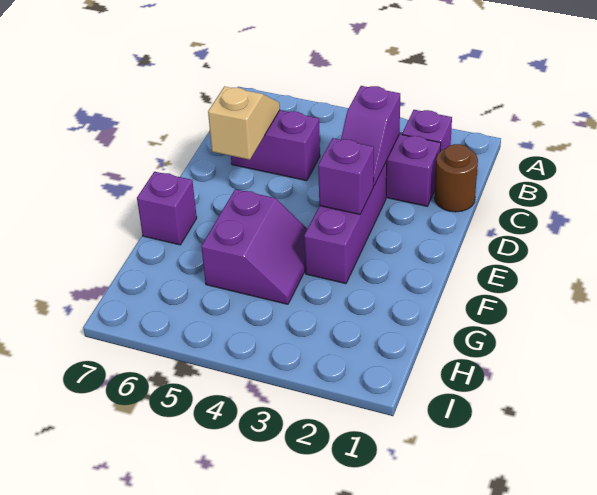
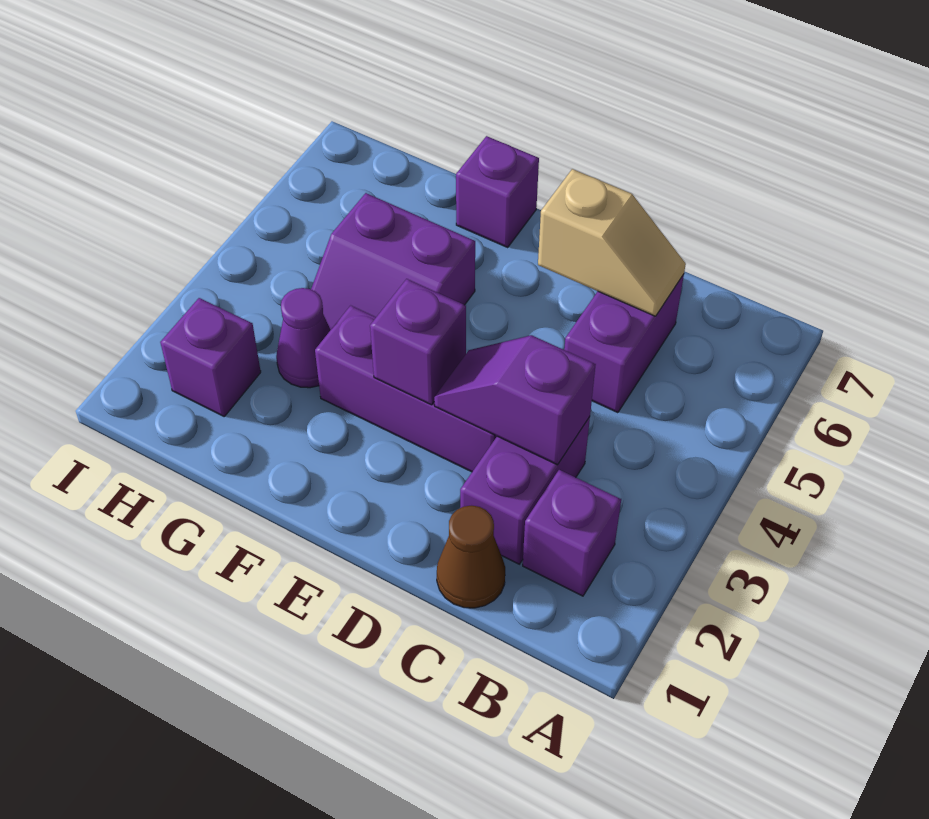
brown 1x1 round brick [434,144,478,212] -> brown 1x1 cone [437,506,505,608]
none -> purple 1x1 cone [276,288,330,388]
none -> purple 1x1 brick [160,298,261,416]

